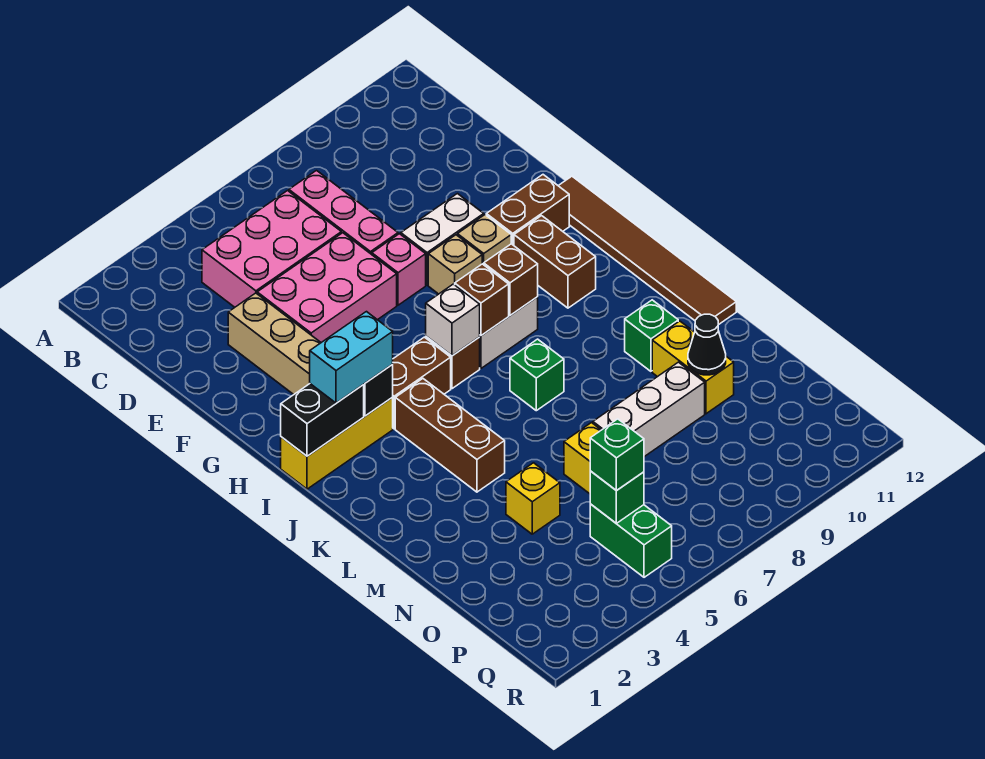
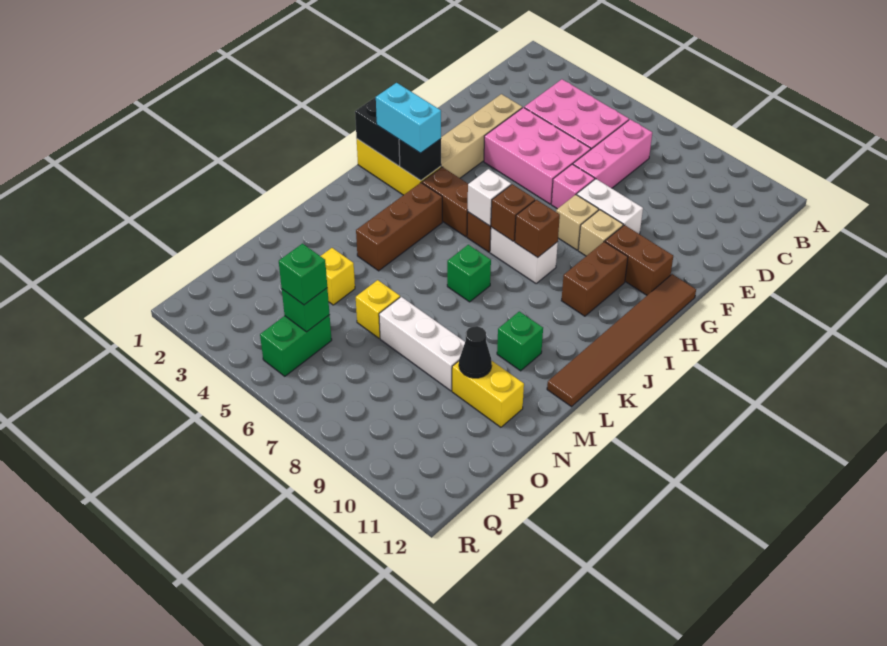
yellow 1x2 brick [652,321,734,414] -> yellow 1x2 brick turned to [452,361,524,427]

